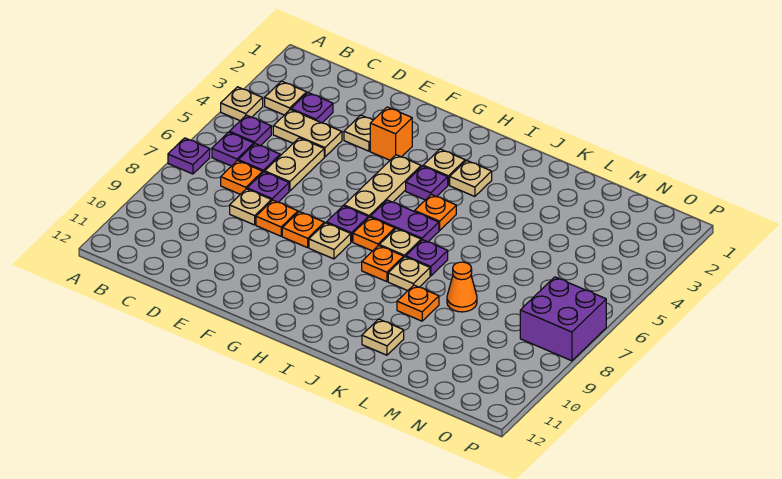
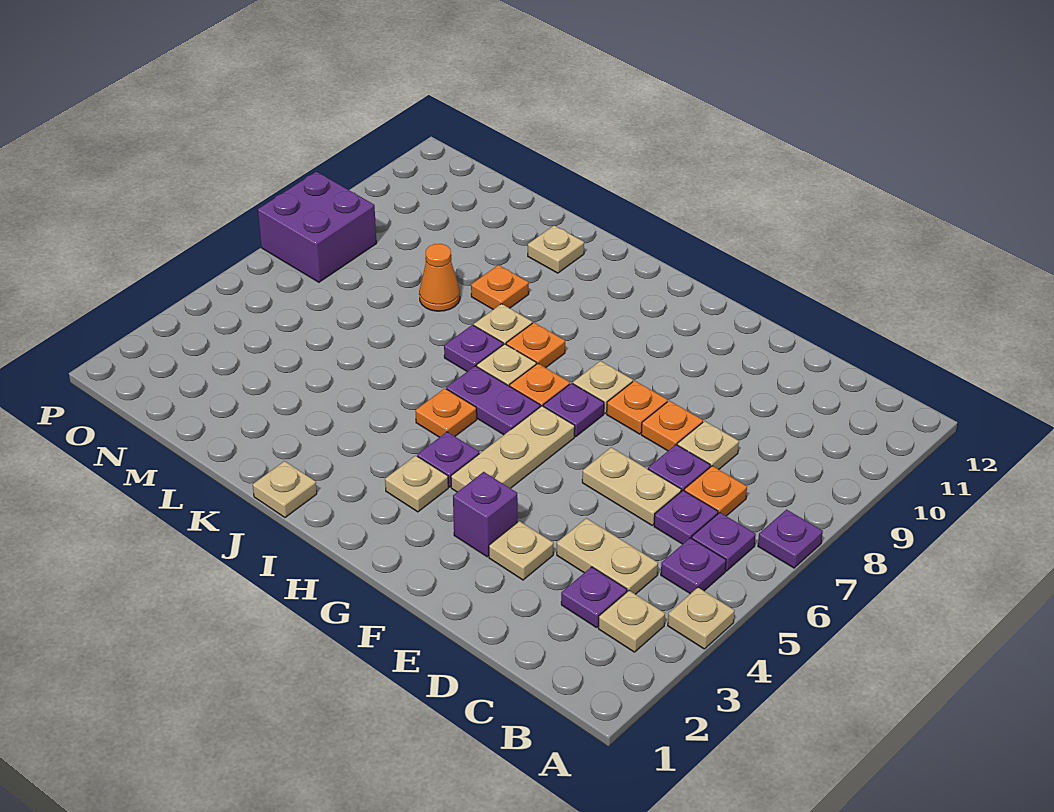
tan 1x2 plate [265,138,324,191] -> tan 1x2 plate turned to [582,447,681,525]
orange 1x1 brick [370,107,412,160] -> purple 1x1 brick [453,472,518,557]
tan 1x1 plate [450,160,492,197] -> tan 1x1 plate moved to [253,461,317,518]

